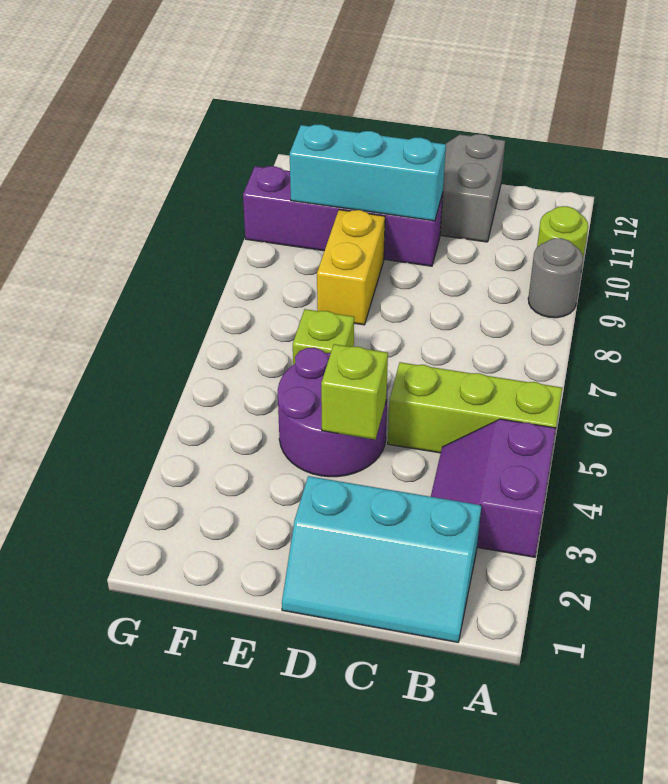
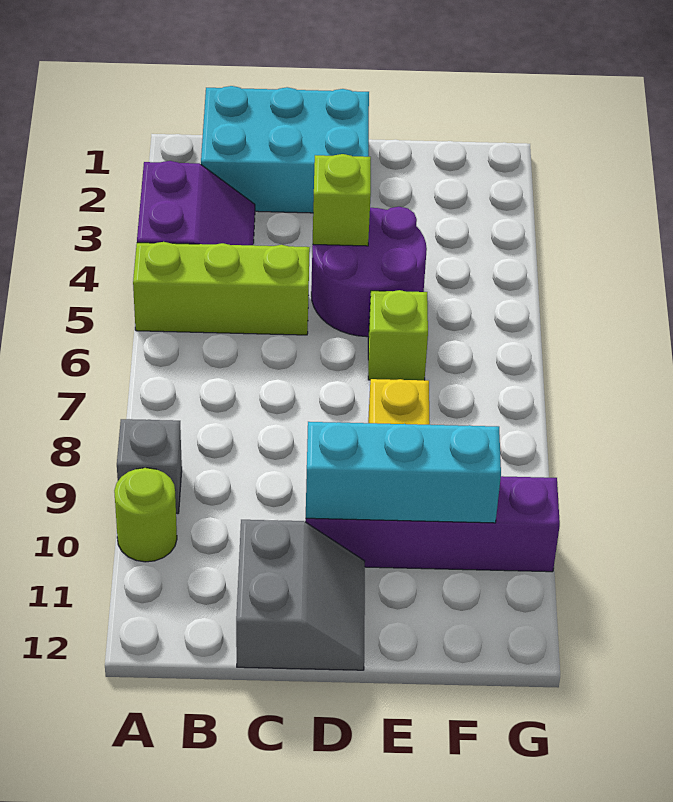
grey 1x1 round brick [528,238,583,318] -> grey 1x1 brick [117,419,182,514]
cyan 2x3 slope [282,476,481,642] -> cyan 2x3 brick [201,86,369,213]

